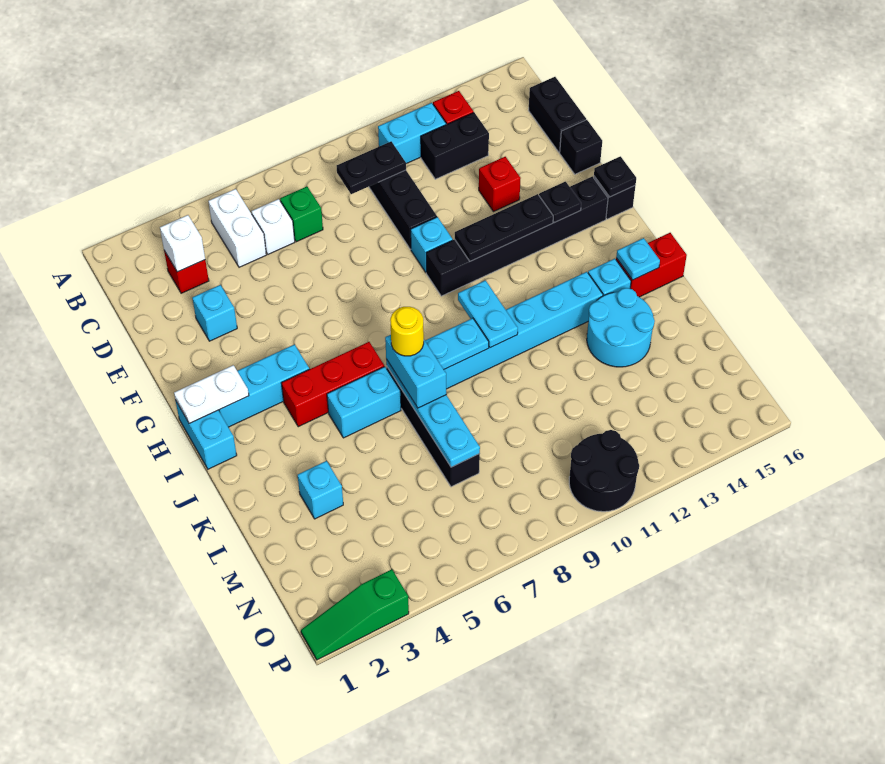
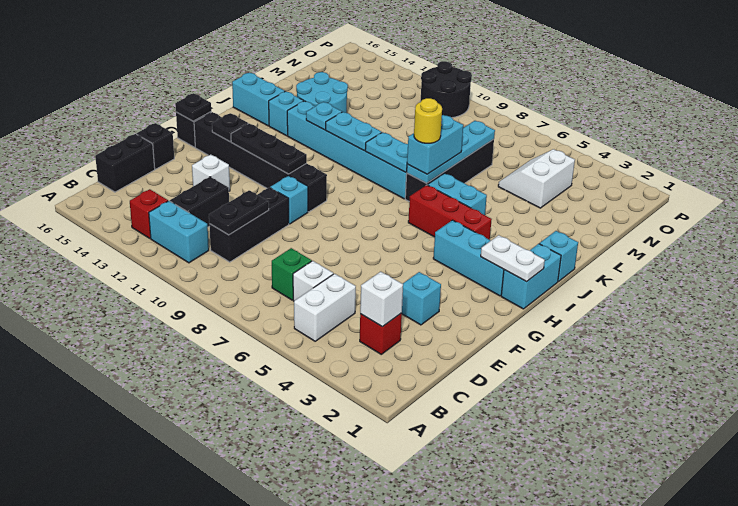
black 1x2 plate [337,141,406,194] -> black 1x2 plate turned to [209,190,269,235]
black 1x2 brick [421,113,489,179] -> black 1x2 brick turned to [170,177,229,227]
red 1x1 brick [479,157,521,212] -> white 1x1 brick [192,154,230,191]
cyan 1x2 plate [458,280,518,348] -> cyan 1x2 plate turned to [326,112,382,151]
red 1x2 brick [616,233,687,297] -> cyan 1x2 brick [232,73,285,126]
cyan 1x1 plate [616,238,660,280] -> cyan 1x1 plate moved to [306,102,342,130]
cyan 1x1 brick [298,461,343,519] -> cyan 1x1 brick moved to [539,231,578,282]
none -> white 2x2 slope [498,149,575,208]
green 1x3 slope [301,569,409,660] -> none

